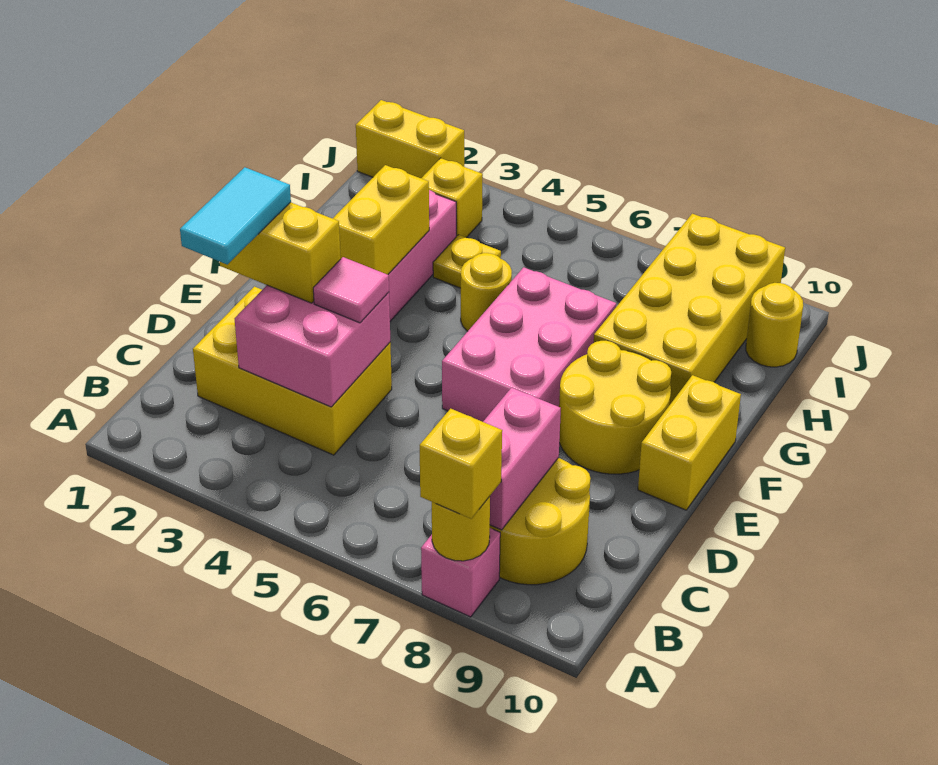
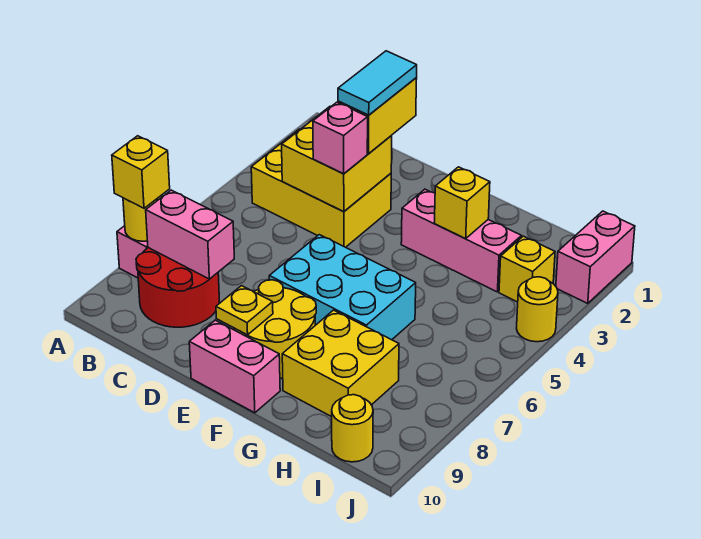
yellow 2x2 round brick [490,458,591,585] -> red 2x2 round brick [136,248,219,327]
yellow 2x3 brick [193,287,392,455] -> yellow 2x3 brick turned to [251,129,391,247]
cyan 1x2 tile [180,167,291,264] -> cyan 1x2 tile turned to [338,51,417,115]
pink 2x2 brick [234,285,390,407] -> yellow 2x2 brick [282,106,392,212]
pink 1x1 tile [313,257,389,323] -> pink 1x1 brick [313,102,368,174]
pink 2x3 brick [442,267,616,422] -> cyan 2x3 brick [269,235,416,340]
yellow 1x2 brick [638,375,741,510] -> pink 1x2 brick [189,320,280,413]
yellow 1x2 brick [333,165,429,275] -> yellow 1x1 brick [434,167,490,238]
yellow 1x1 round brick [461,253,512,331] -> yellow 1x1 round brick moved to [517,277,558,342]
yellow 2x4 brick [594,214,785,404] -> yellow 2x2 brick [282,310,399,417]
yellow 1x1 plate [433,235,501,288] -> yellow 1x1 plate moved to [216,286,273,335]
yellow 1x2 brick [356,100,464,178] -> pink 1x2 brick [556,211,635,303]

